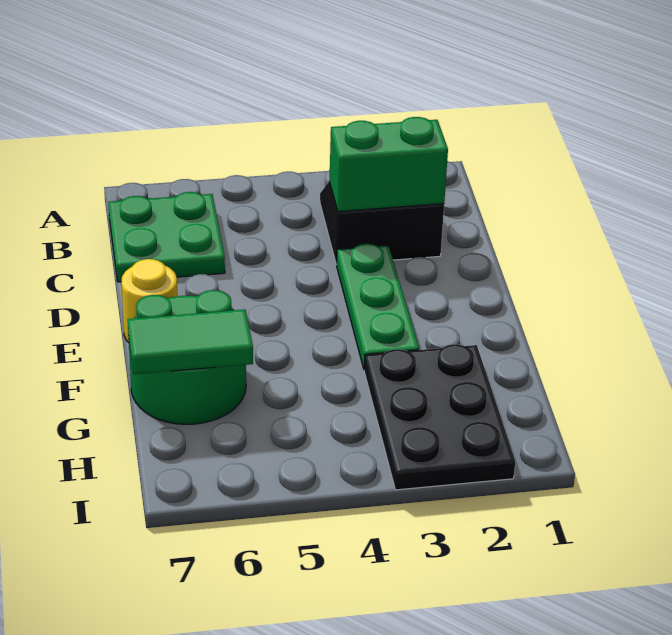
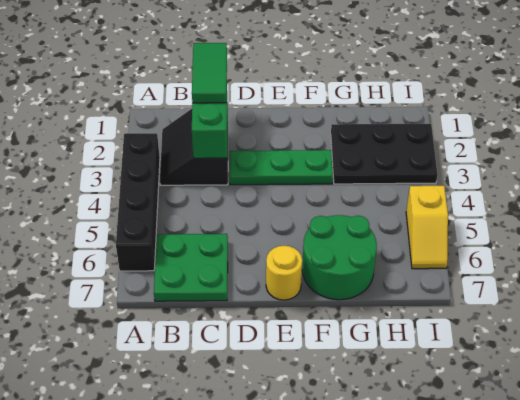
none -> black 1x4 brick [116,133,160,271]
green 1x2 tile [128,310,253,374] -> green 1x2 tile moved to [192,43,227,103]
none -> yellow 1x2 slope [406,186,448,269]

